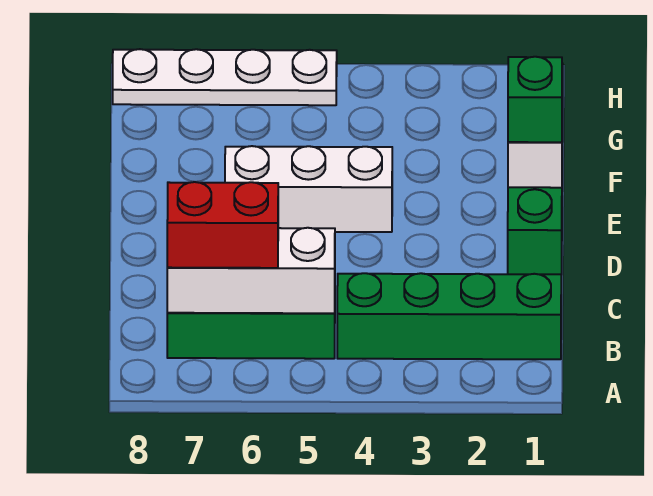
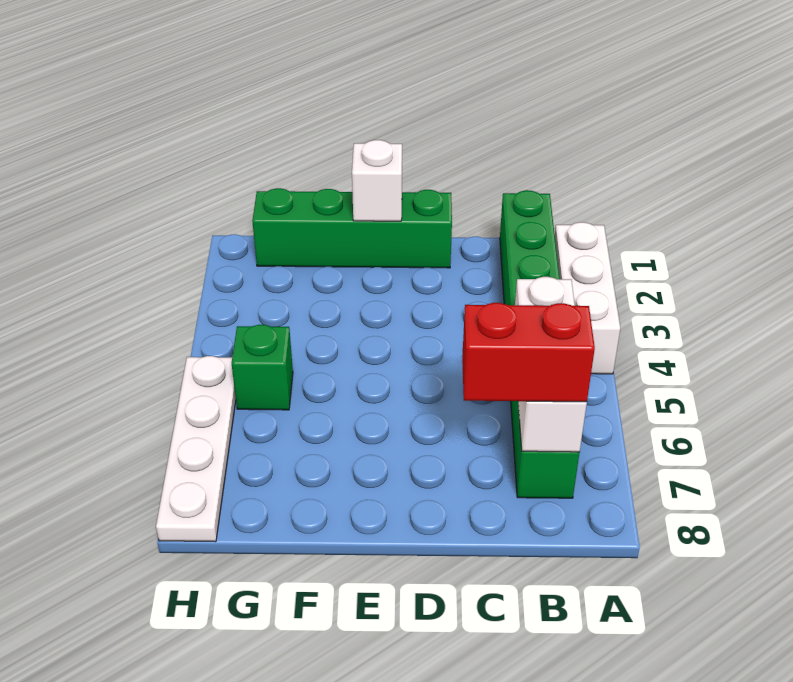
red 1x2 brick [167,182,278,268] -> red 1x2 brick turned to [462,303,595,402]
green 1x1 brick [508,57,562,142] -> green 1x1 brick moved to [232,325,293,410]
white 1x3 brick [225,146,392,232] -> white 1x3 brick moved to [555,222,620,374]

